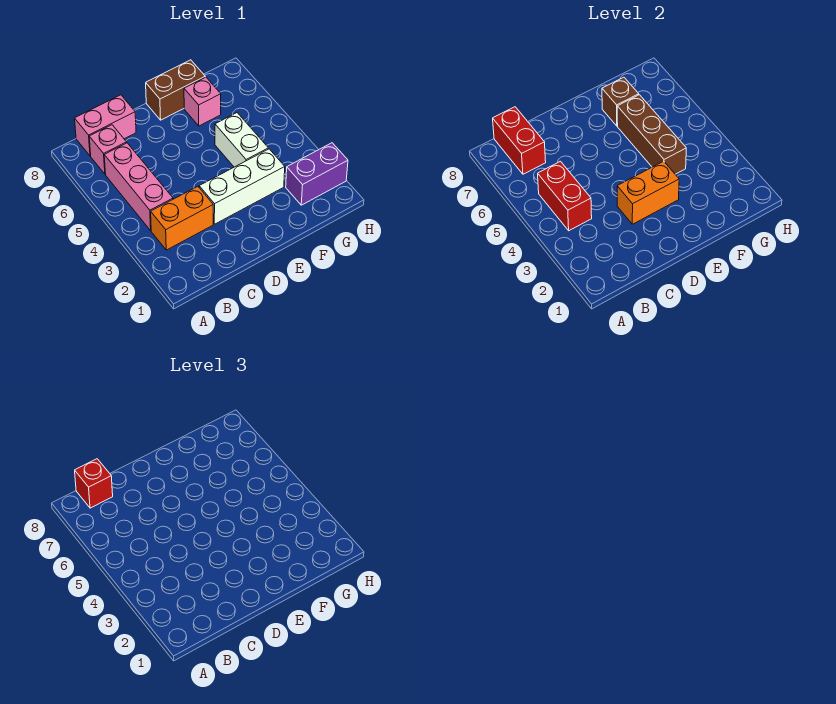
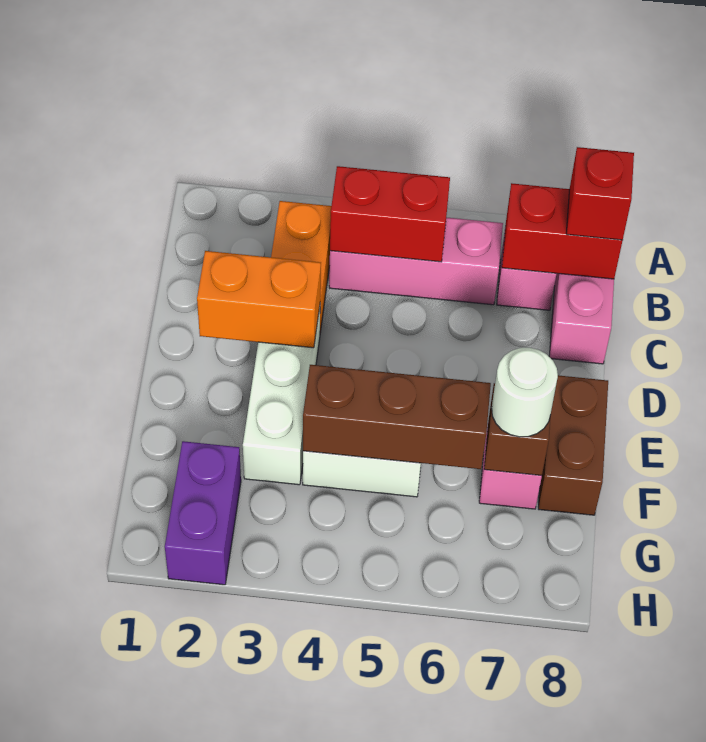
orange 1x2 brick [617,161,679,224] -> orange 1x2 brick turned to [197,251,321,348]
none -> white 1x1 round brick [492,348,558,437]

